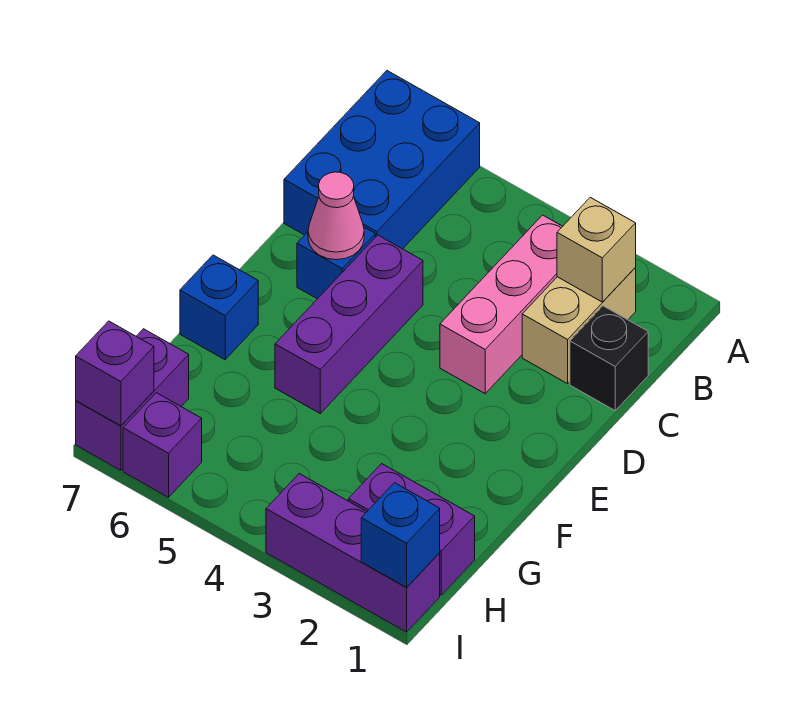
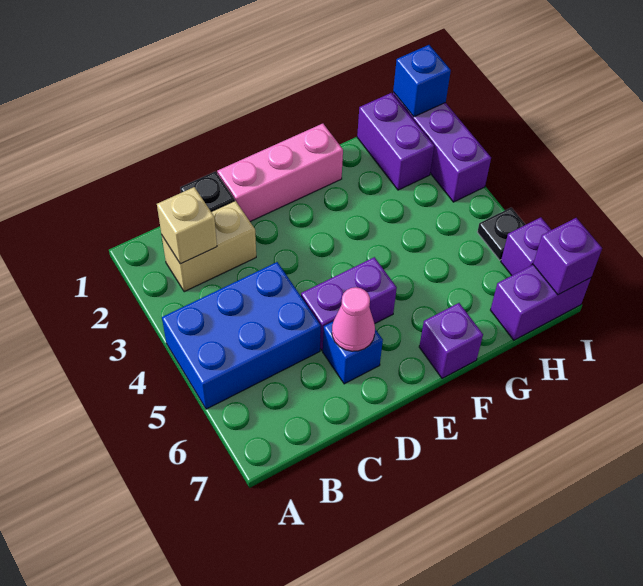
blue 2x3 brick [284,71,480,249] -> blue 2x3 brick moved to [162,262,321,409]
pink 1x3 brick [440,215,563,394] -> pink 1x3 brick moved to [217,124,343,222]
purple 1x3 brick [275,235,423,413] -> purple 1x2 brick [301,257,397,350]
blue 1x1 brick [180,255,258,360] -> purple 1x1 brick [419,303,483,378]
none -> black 1x1 plate [477,208,525,260]

